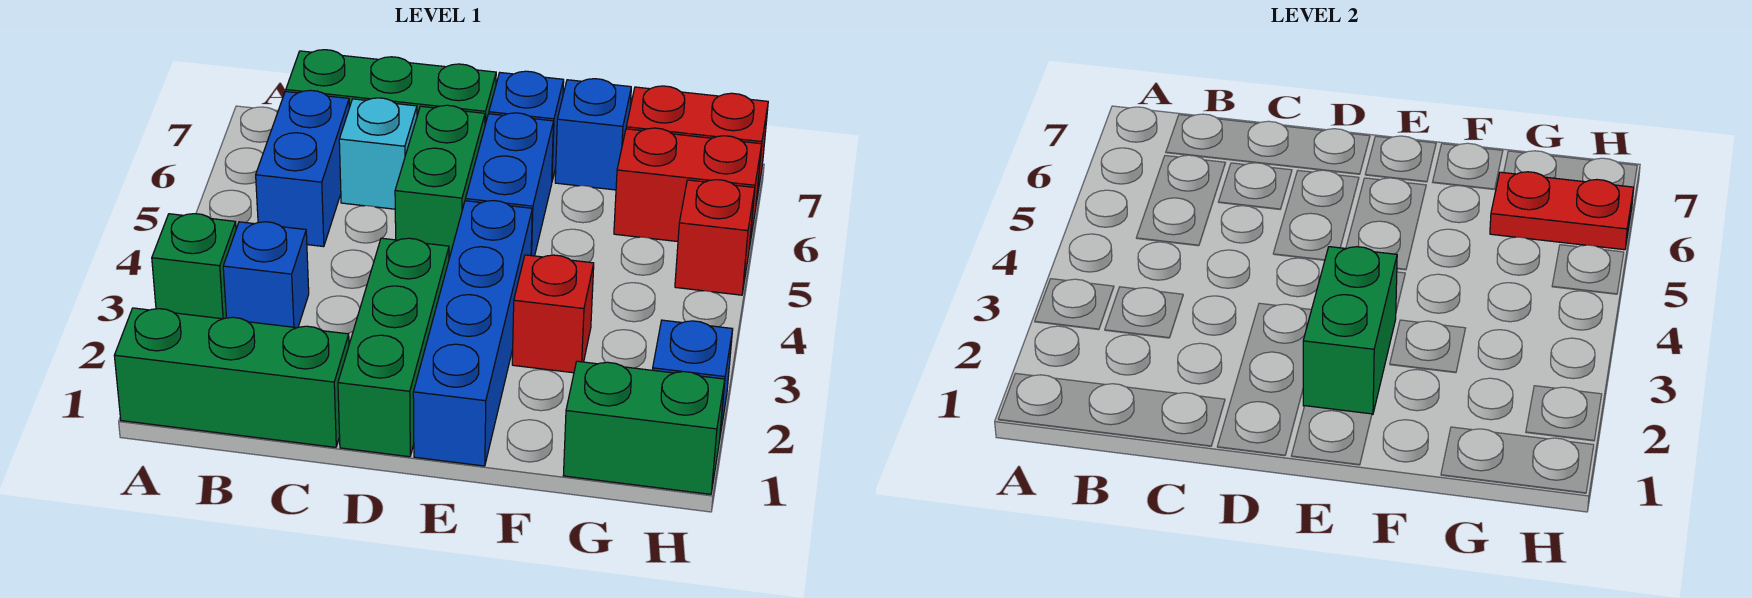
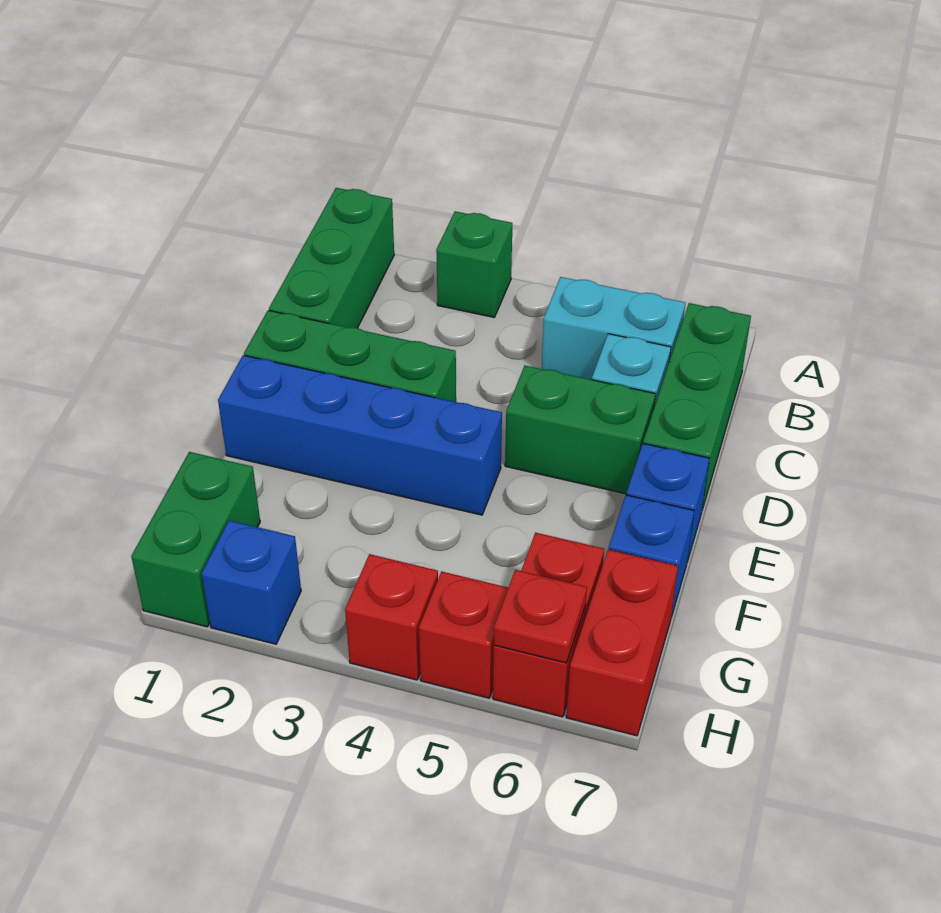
blue 1x1 brick [223,222,309,328] -> none
blue 1x2 brick [256,90,349,247] -> cyan 1x2 brick [542,277,685,380]
green 1x2 brick [1303,247,1397,415] -> none
blue 1x2 brick [465,113,554,256] -> none
red 1x1 brick [512,255,594,373] -> red 1x1 brick moved to [345,554,438,680]
red 1x2 plate [1490,172,1634,250] -> red 1x1 plate [494,570,587,663]

